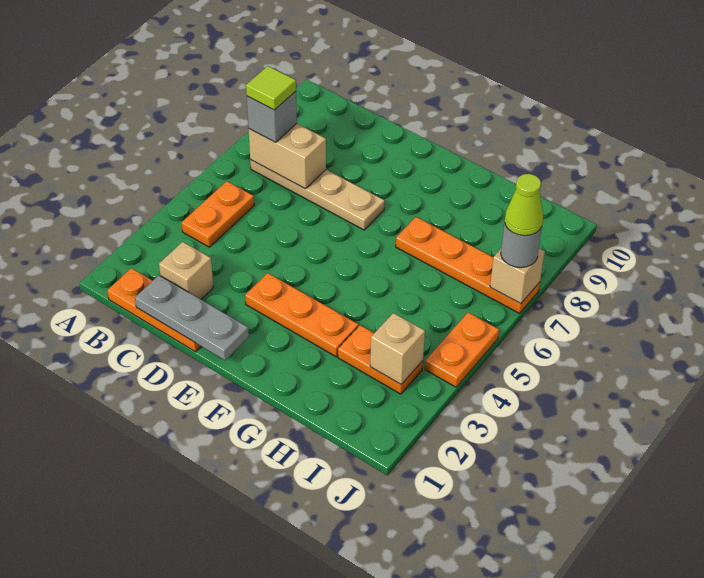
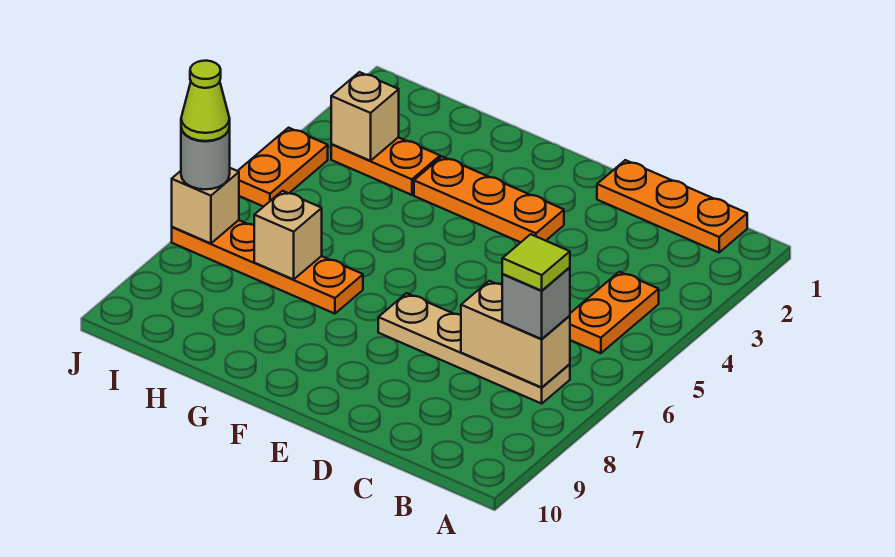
grey 1x3 plate [135,275,249,360] -> none
tan 1x1 brick [159,242,214,299] -> tan 1x1 brick moved to [254,191,322,279]

